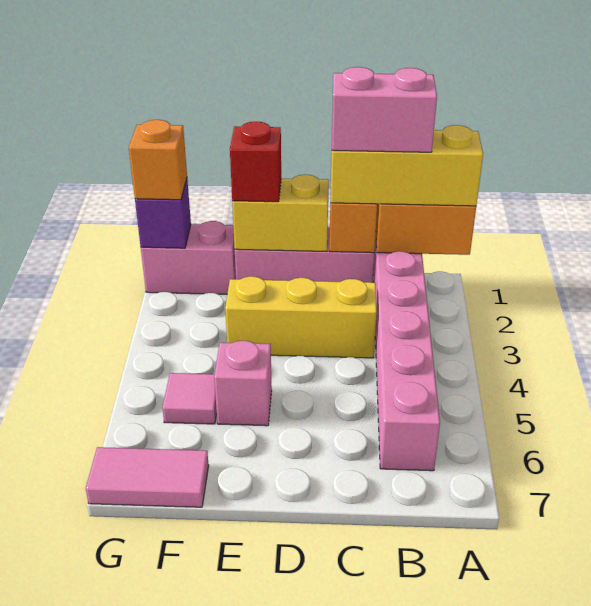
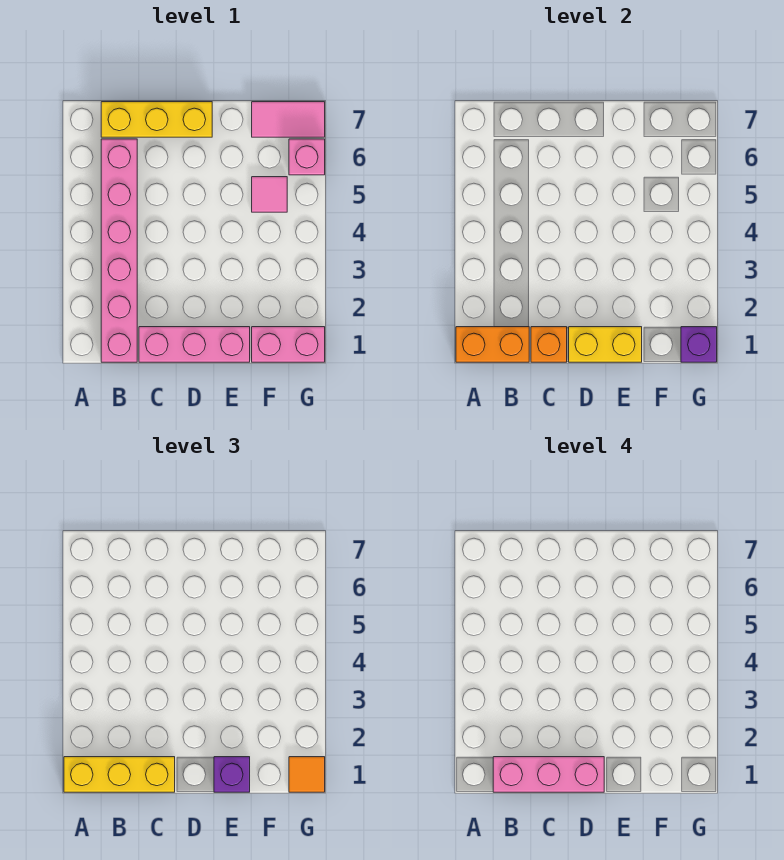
pink 1x2 brick [332,67,437,152] -> pink 1x3 brick [493,757,604,792]
yellow 1x3 brick [225,276,377,358] -> yellow 1x3 brick moved to [101,102,212,137]
red 1x1 brick [230,122,281,202] -> purple 1x1 brick [214,757,250,792]
pink 1x1 brick [214,341,272,426] -> pink 1x1 brick moved to [289,139,325,175]
orange 1x1 brick [129,120,187,200] -> orange 1x1 tile [289,757,325,792]

